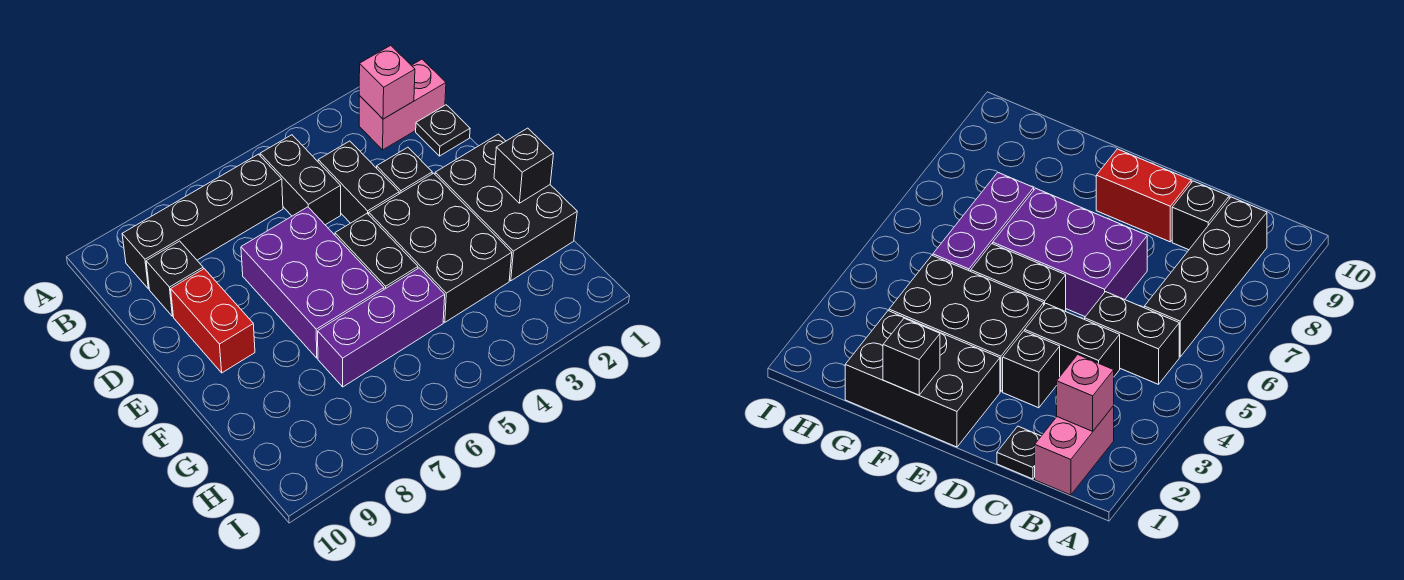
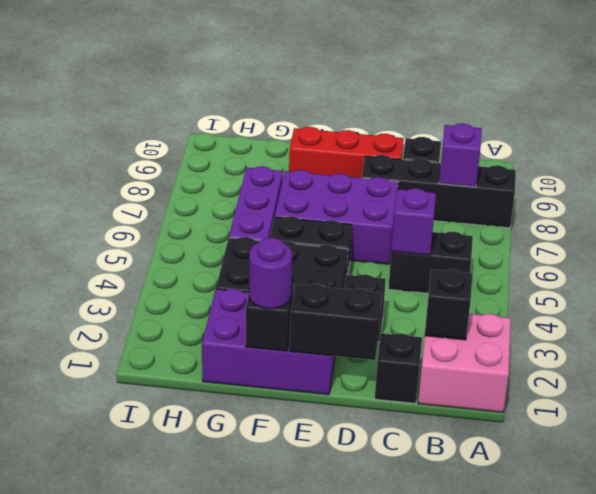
pink 1x2 brick [359,59,446,150] -> pink 2x2 brick [418,314,511,412]
pink 1x1 brick [359,45,415,119] -> black 1x1 brick [425,269,472,340]
black 1x4 brick [122,154,283,289] -> black 1x4 brick turned to [362,155,516,228]
none -> purple 1x1 brick [439,123,482,187]
black 1x1 plate [416,105,470,156] -> black 1x1 brick [375,333,422,404]
black 1x2 brick [318,141,399,223] -> black 1x2 brick moved to [289,284,382,360]
none -> purple 1x1 brick [391,188,436,255]
red 1x2 brick [171,269,255,373] -> red 1x3 brick [289,127,404,178]
black 2x3 brick [435,134,577,281] -> purple 2x3 brick [202,289,335,395]
none -> purple 1x1 round brick [249,238,292,309]

